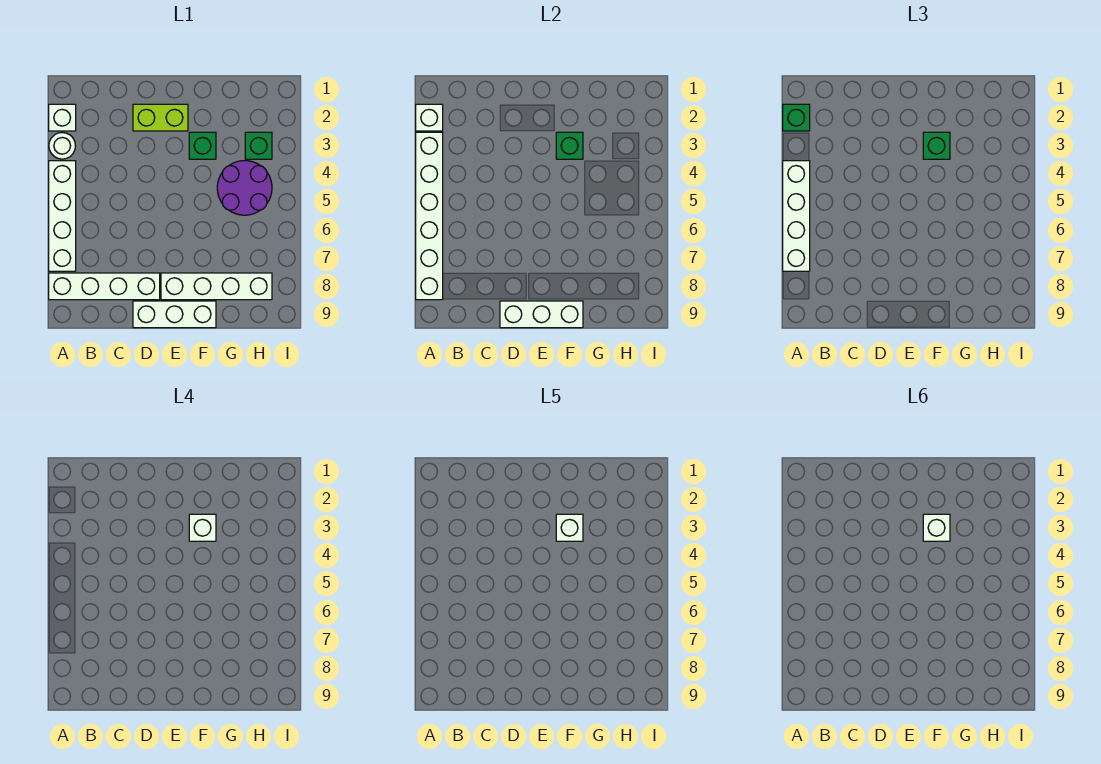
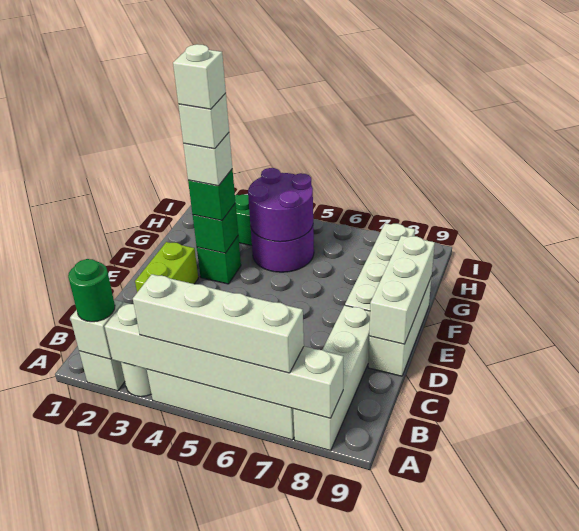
green 1x1 brick [783,104,810,131] -> green 1x1 round brick [68,259,115,322]
none -> purple 2x2 round brick [248,168,313,242]

